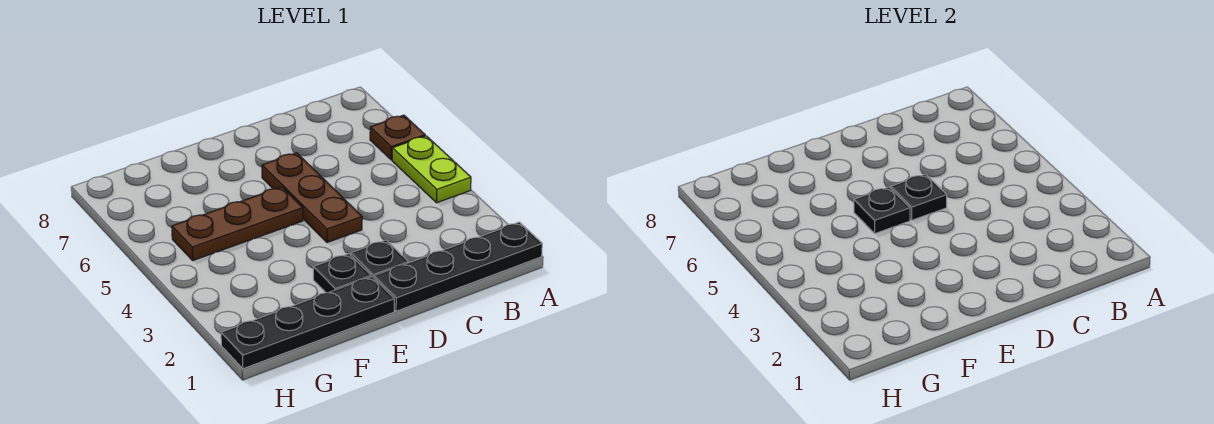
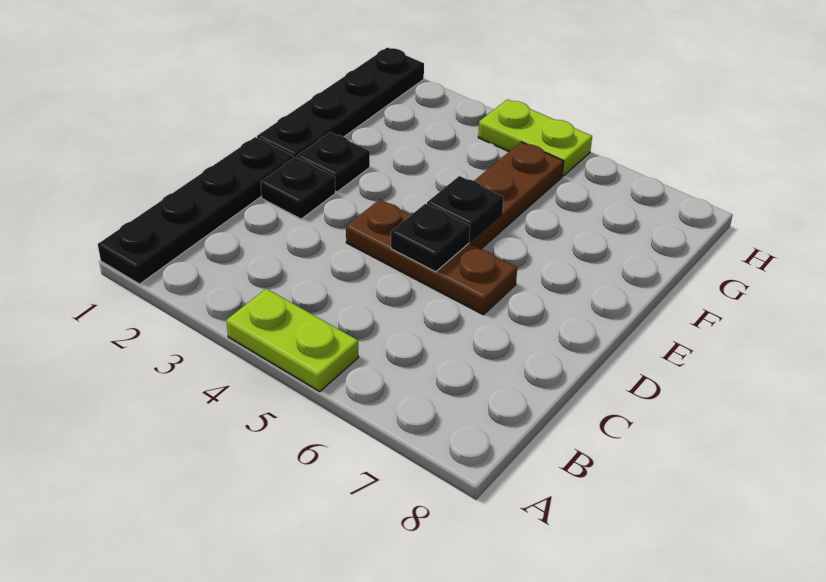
brown 1x1 plate [370,115,425,160] -> none
none -> lime 1x2 plate [478,99,592,176]

